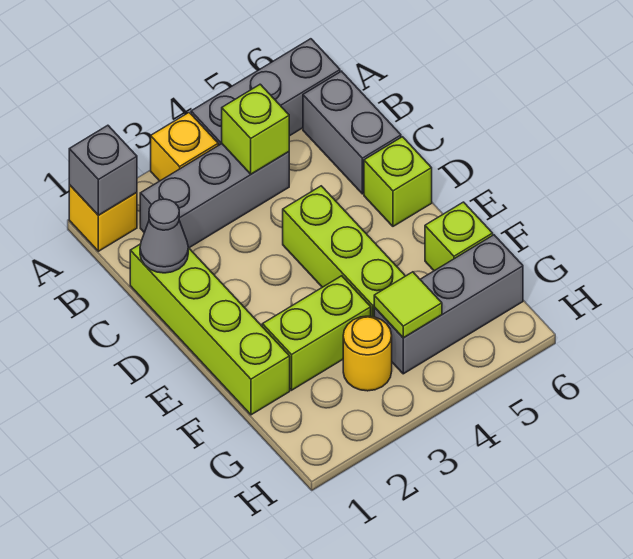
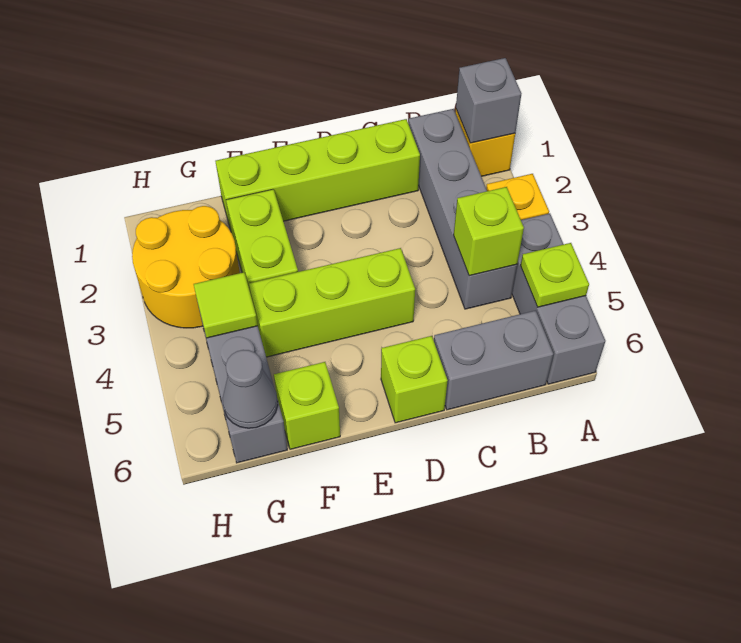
none -> lime 1x1 plate [521,243,589,307]
grey 1x3 brick [140,144,289,248] -> grey 1x4 brick [409,109,517,309]
grey 1x1 cone [140,199,188,273] -> grey 1x1 cone moved to [223,350,278,428]
yellow 1x1 round brick [343,316,392,391] -> yellow 2x2 round brick [132,206,240,328]

